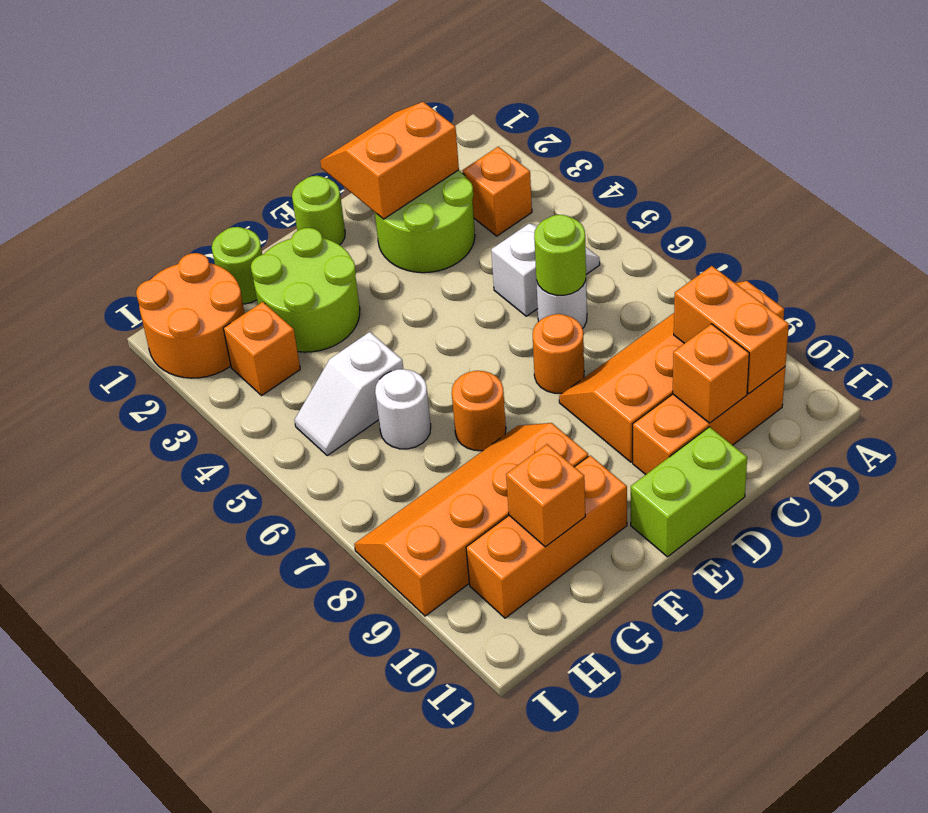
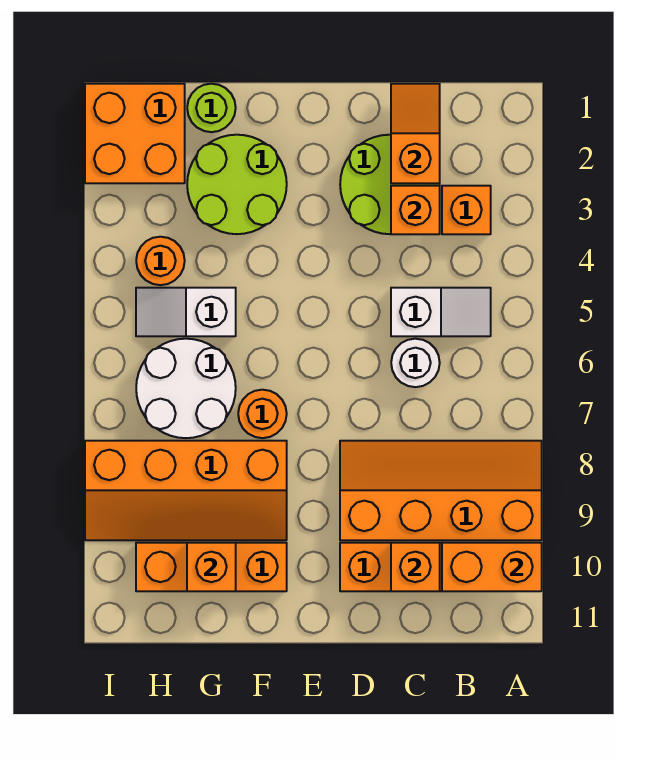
orange 1x2 brick [674,266,789,393] -> orange 1x2 brick turned to [442,543,542,591]
orange 2x2 slope [320,102,459,219] -> orange 1x2 slope [391,84,440,183]
lime 1x1 round brick [534,215,586,295] -> none
orange 1x1 round brick [533,314,584,393] -> orange 1x1 round brick moved to [136,237,185,285]
lime 1x2 brick [631,427,747,557] -> none
lime 1x1 round brick [292,176,345,245] -> none
orange 2x4 slope [354,423,588,616] -> orange 2x4 slope turned to [85,441,287,540]
white 1x1 round brick [375,369,431,449] -> white 2x2 round brick [136,339,236,438]
orange 2x2 round brick [136,253,245,378] -> orange 2x2 brick [85,84,185,183]
orange 1x1 brick [223,302,300,395] -> orange 1x1 brick moved to [391,186,440,234]

